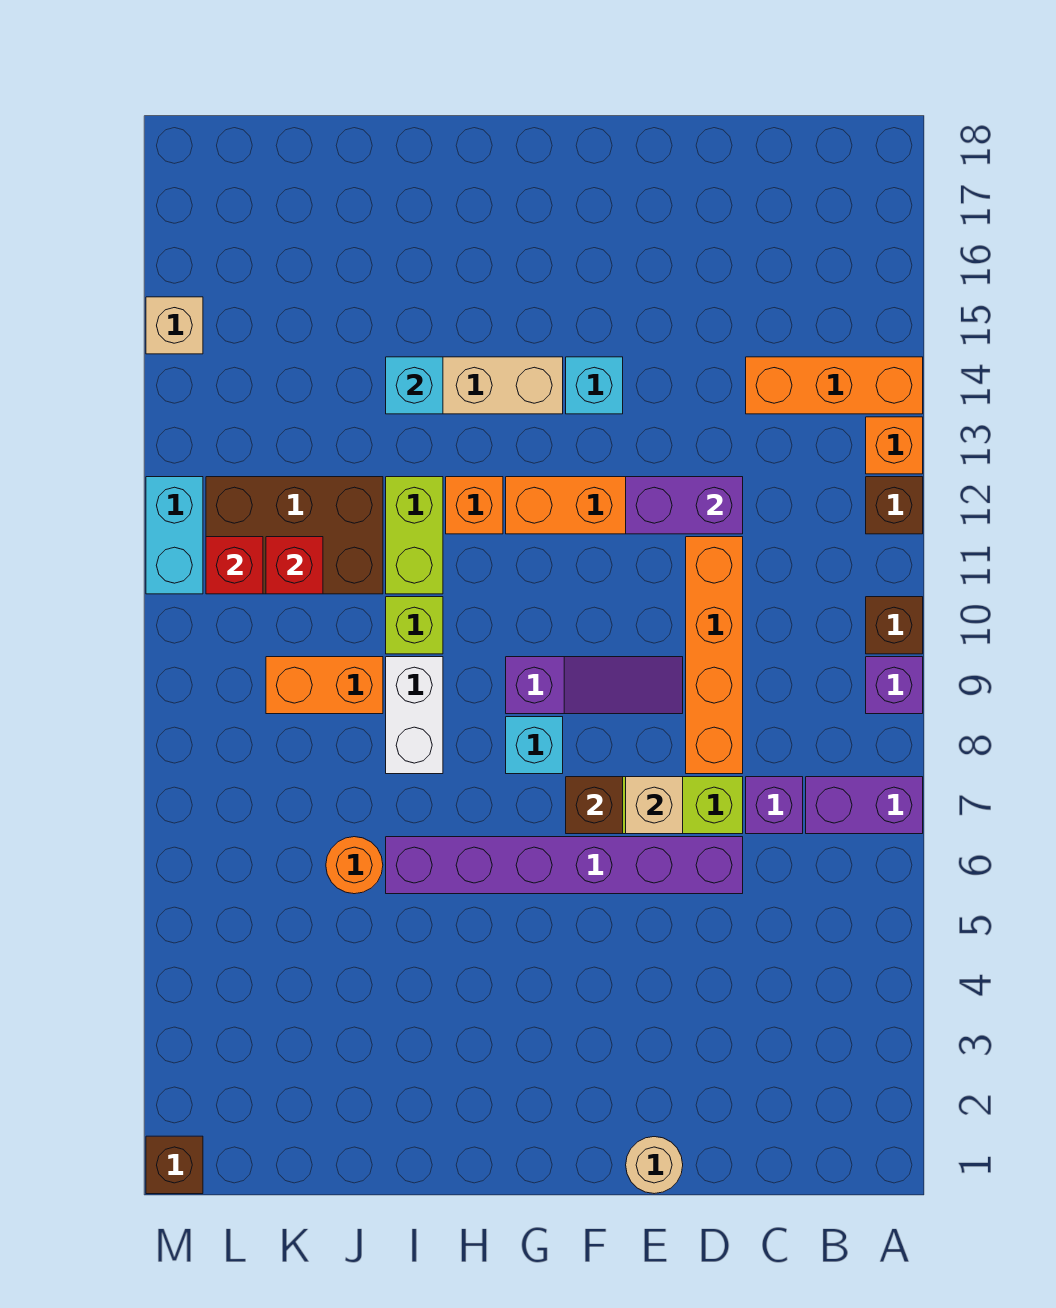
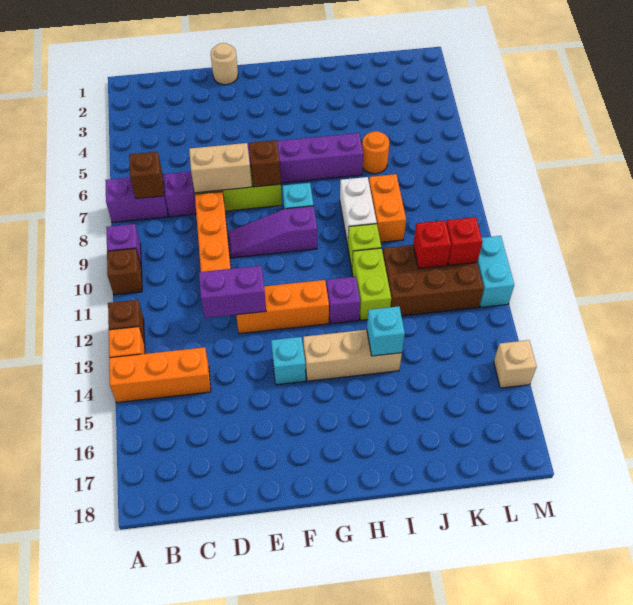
tan 1x1 brick [626,777,683,834] -> tan 1x2 brick [189,143,252,193]
orange 1x1 brick [446,477,503,534] -> purple 1x1 brick [327,277,360,324]
orange 1x2 brick [266,657,383,714] -> orange 1x2 brick turned to [369,174,406,242]
brown 1x1 brick [146,1136,203,1194] -> brown 1x1 brick moved to [129,152,164,199]

